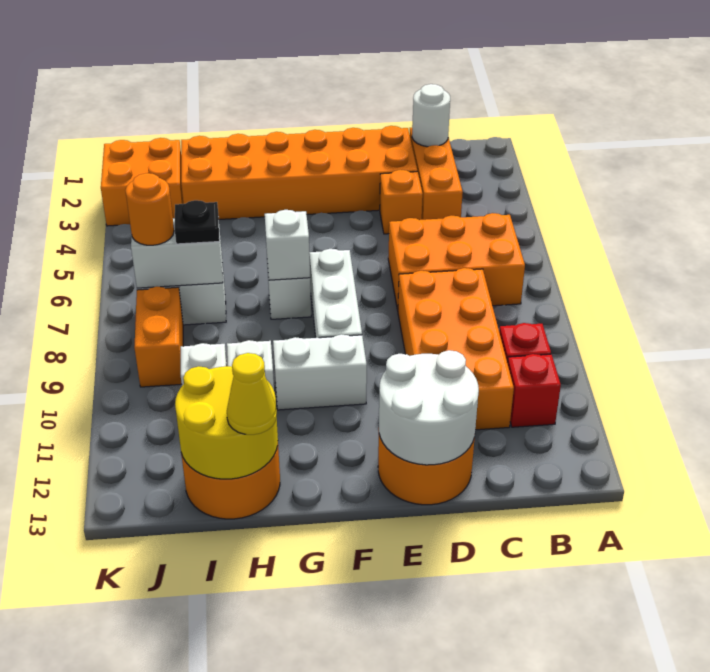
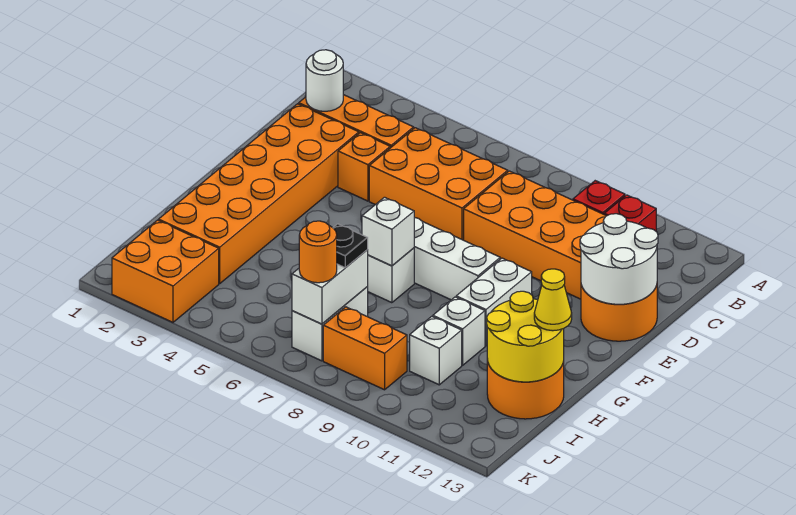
orange 2x3 brick [388,213,525,310] -> orange 2x3 brick turned to [369,128,508,240]

